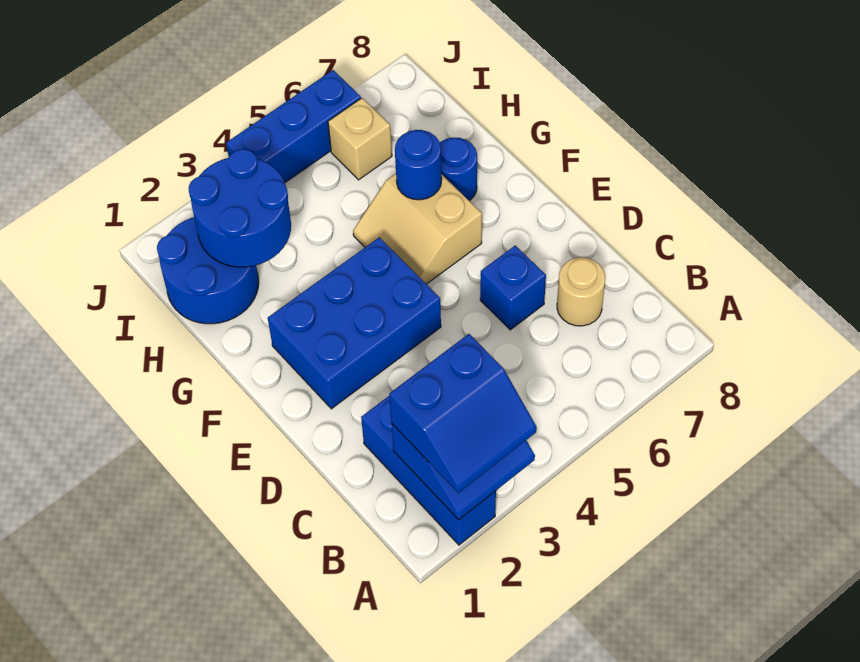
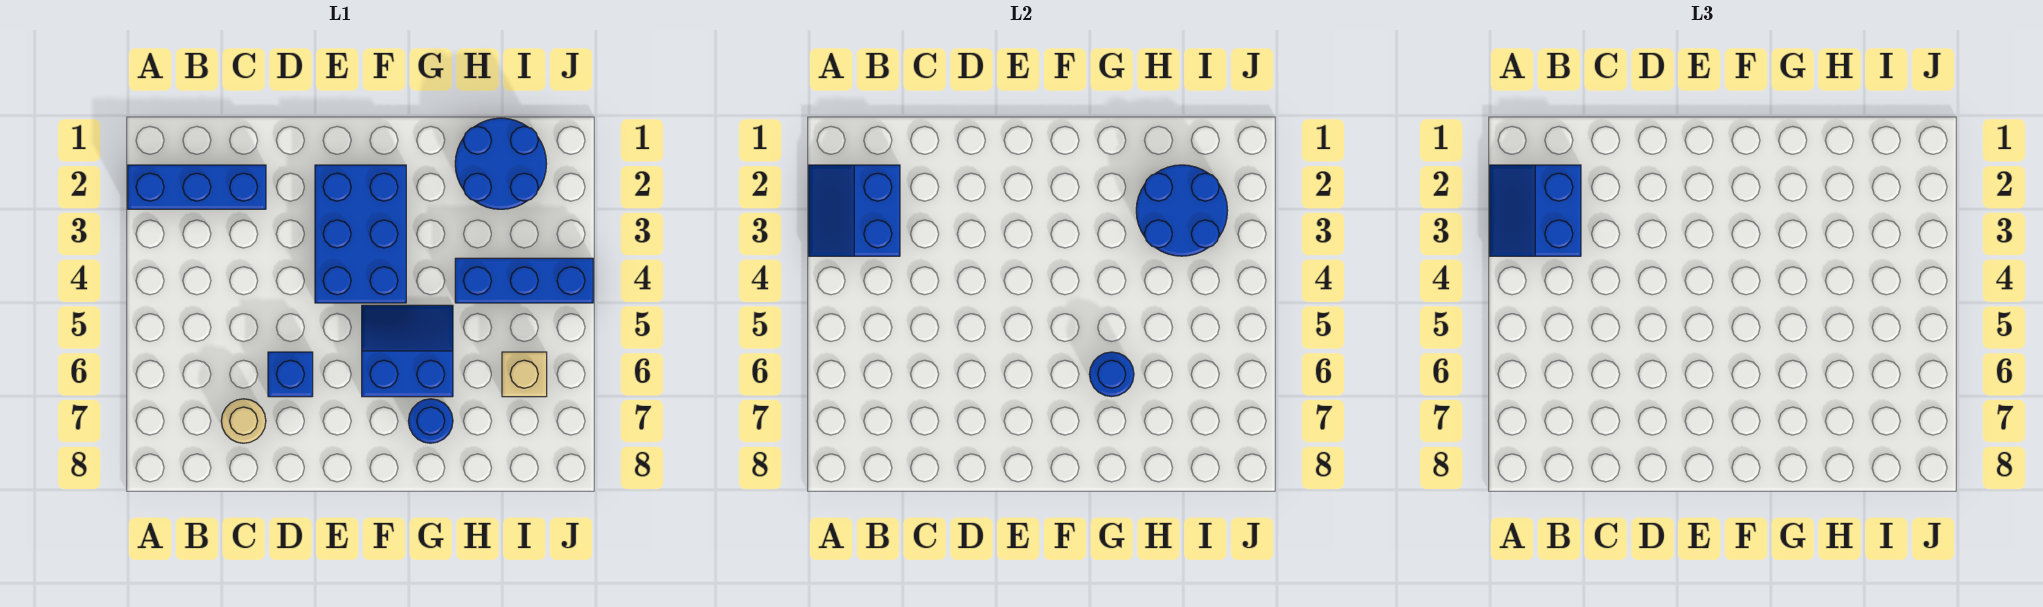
tan 2x2 slope [353,174,482,284] -> blue 2x2 slope [362,305,453,397]
blue 1x3 brick [226,70,361,182] -> blue 1x3 brick turned to [455,258,593,303]

